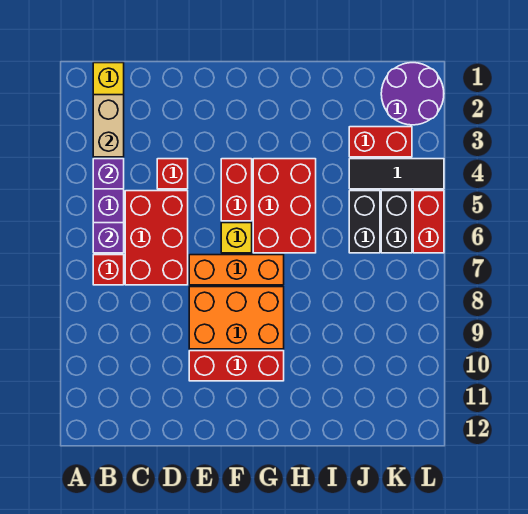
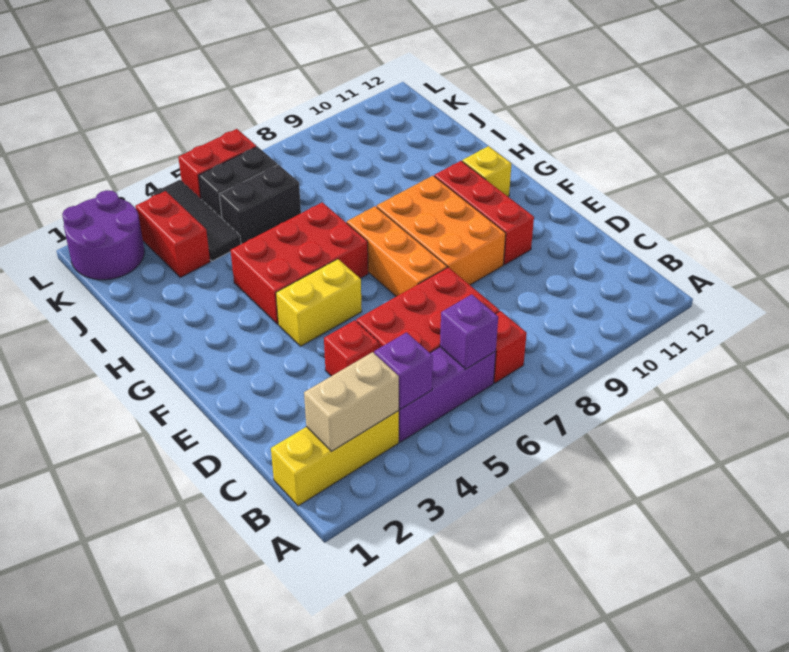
red 1x2 brick [221,159,252,221] -> yellow 1x2 brick [276,259,362,346]
yellow 1x1 brick [221,223,252,253] -> yellow 1x1 brick moved to [462,146,511,197]

